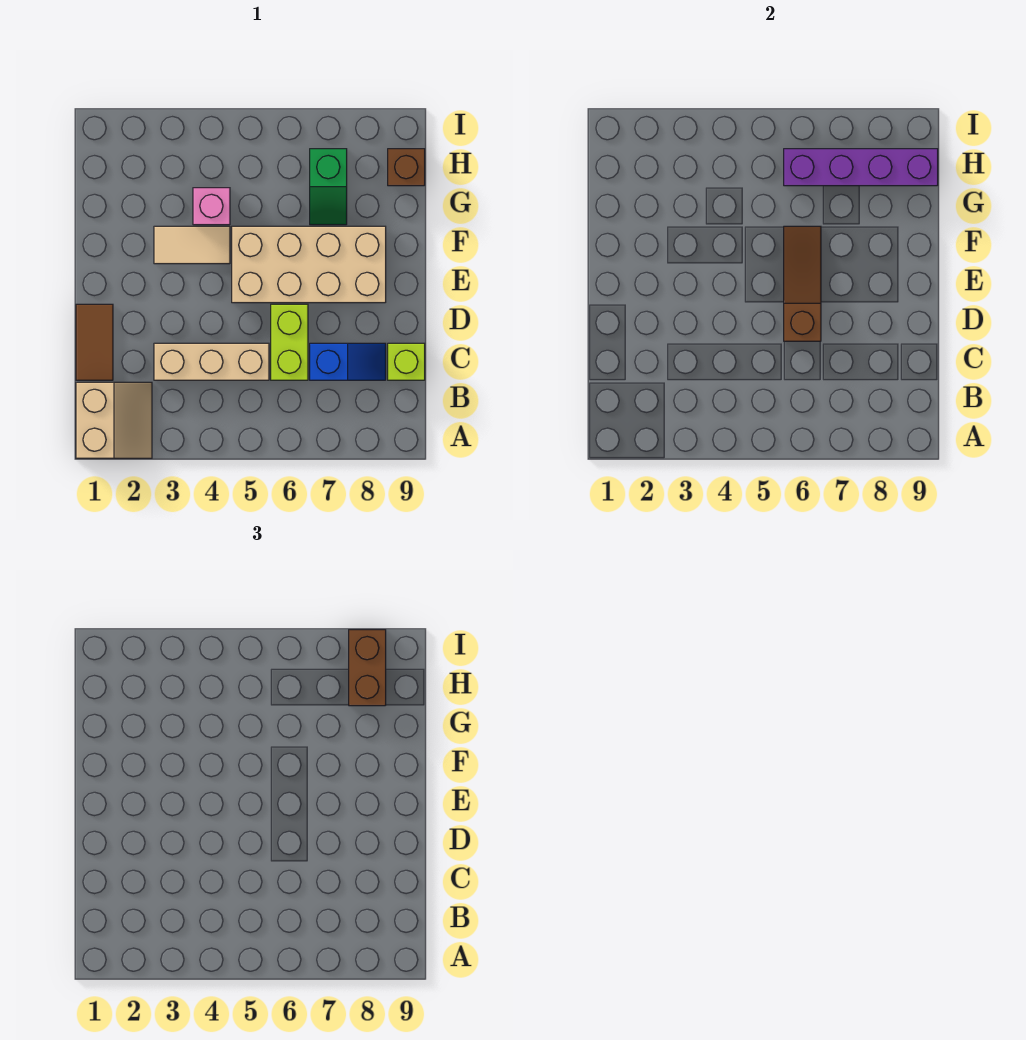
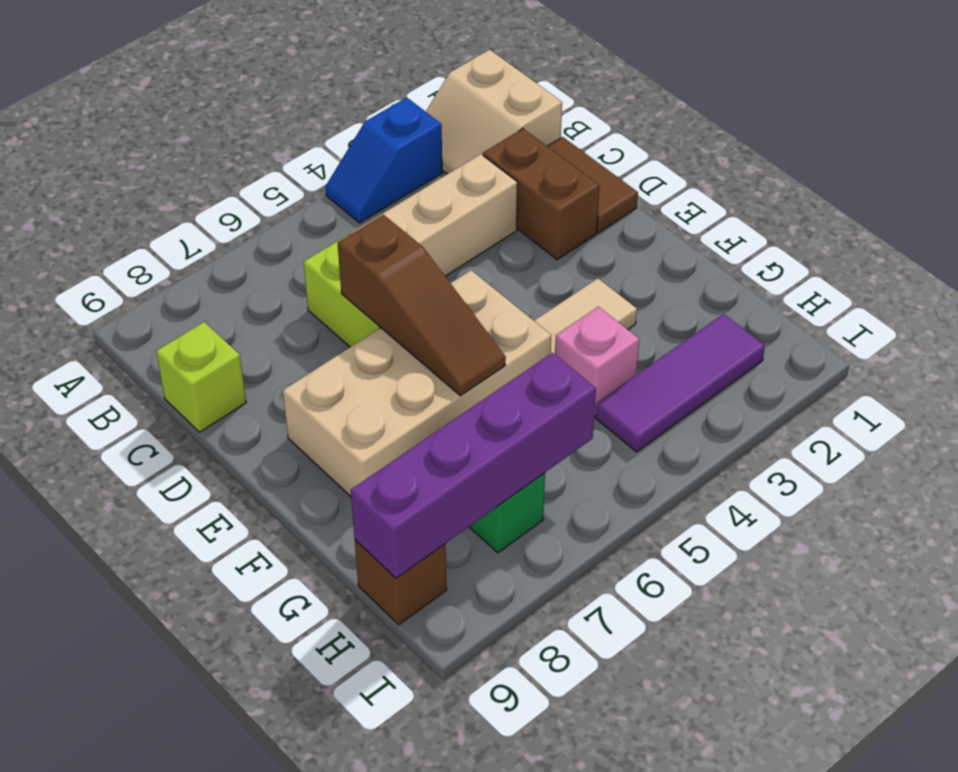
blue 1x2 slope [310,343,386,380] -> blue 1x2 slope moved to [325,97,442,223]
none -> purple 1x3 tile [596,314,765,452]
brown 1x2 brick [349,630,386,706] -> brown 1x2 brick moved to [483,129,600,260]

